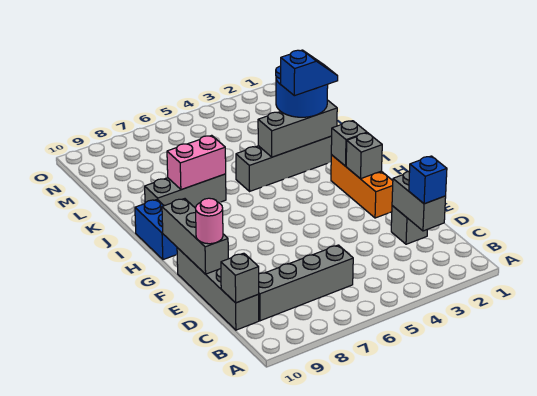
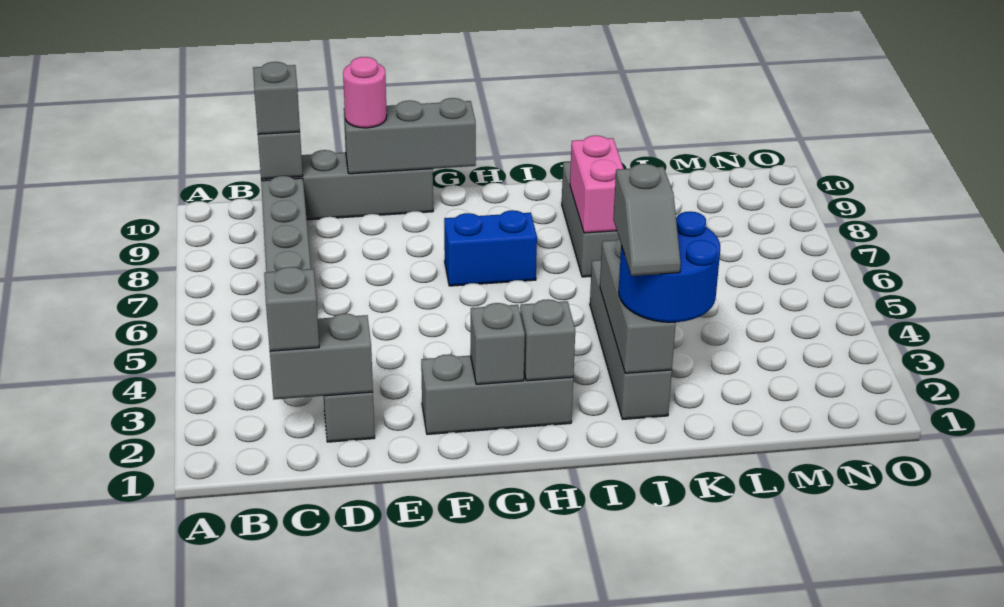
blue 1x1 brick [409,156,447,204] -> grey 1x1 brick [264,267,319,351]
none -> grey 1x1 brick [253,62,300,134]
orange 1x3 brick [331,155,393,218] -> grey 1x3 brick [421,354,573,434]
blue 1x2 brick [135,200,177,260] -> blue 1x2 brick moved to [444,210,537,286]
blue 1x2 slope [280,50,338,96] -> grey 1x2 slope [613,164,681,276]

